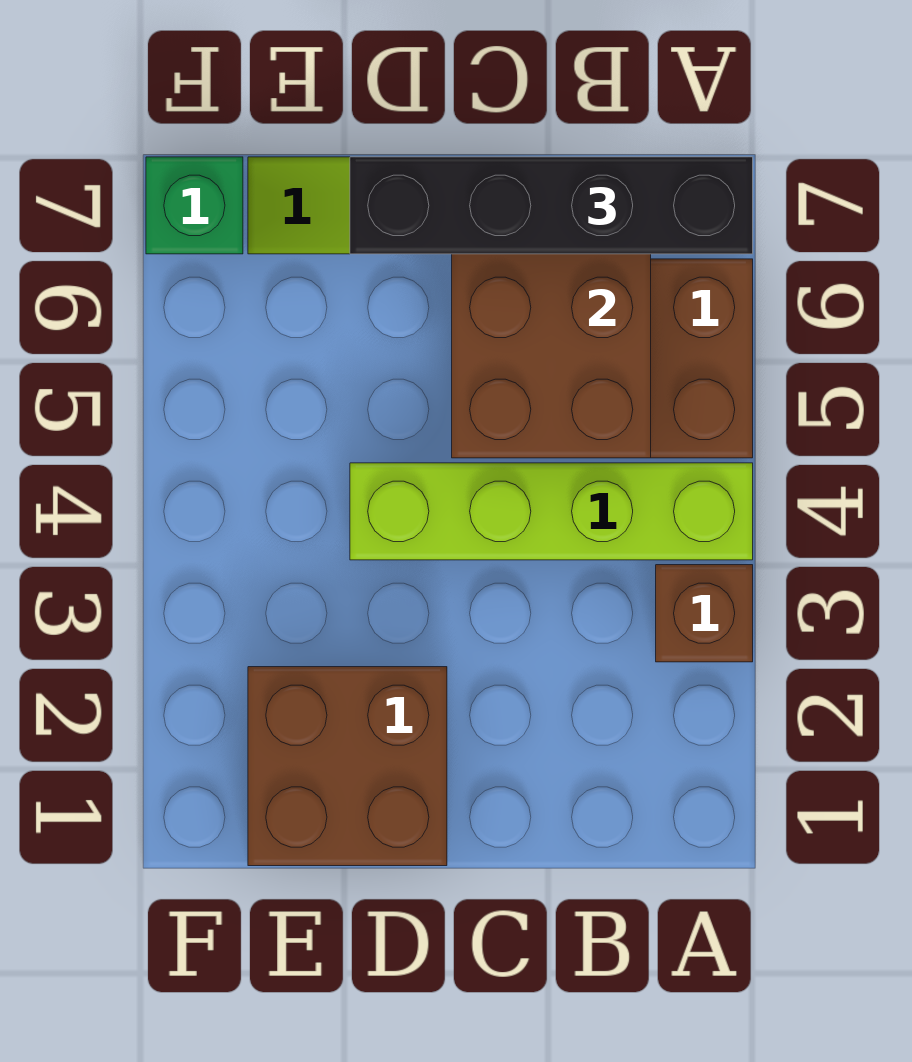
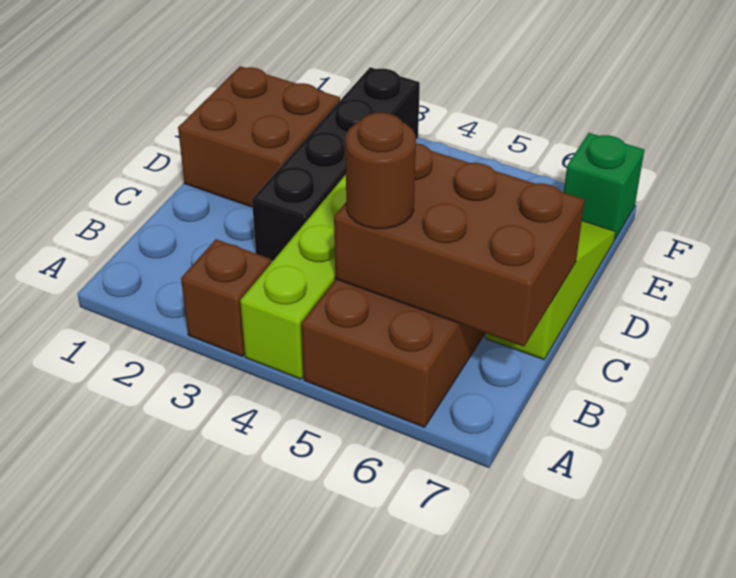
black 1x4 brick [350,157,753,254] -> black 1x4 brick moved to [252,67,420,262]
none -> brown 1x1 round brick [346,113,416,229]

